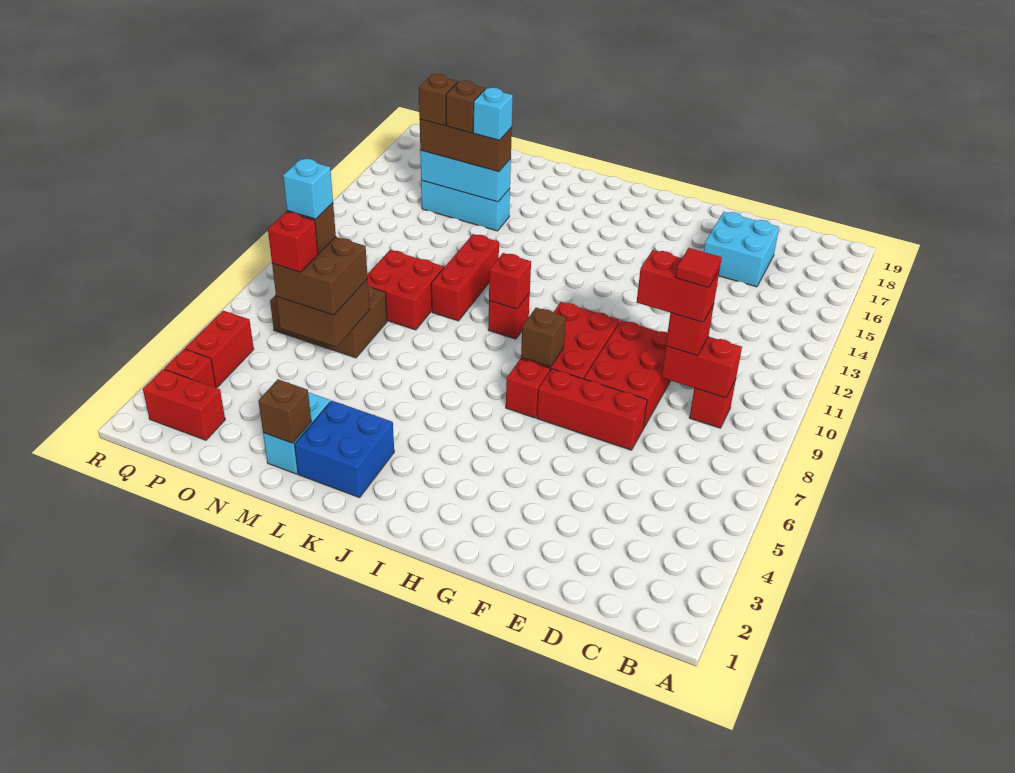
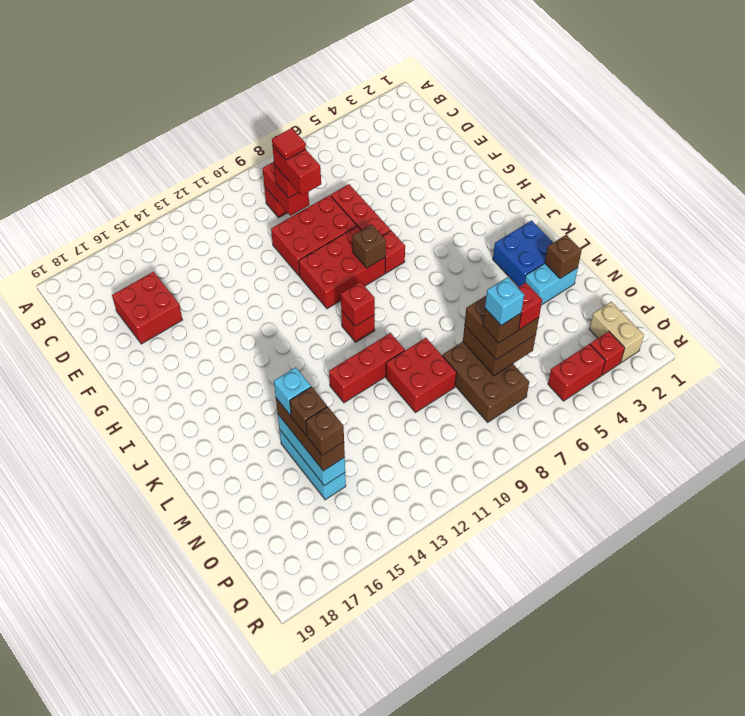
cyan 2x2 brick [704,212,779,287] -> red 2x2 brick [112,271,182,344]
red 1x2 brick [143,369,225,440] -> tan 1x2 brick [589,302,644,362]

